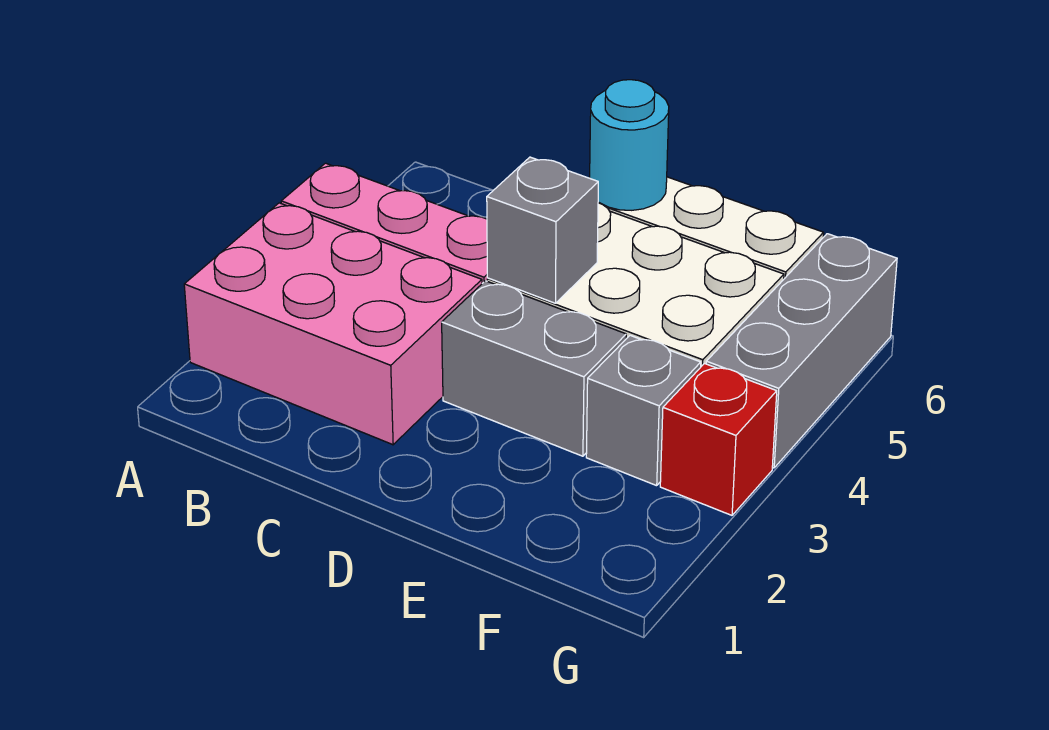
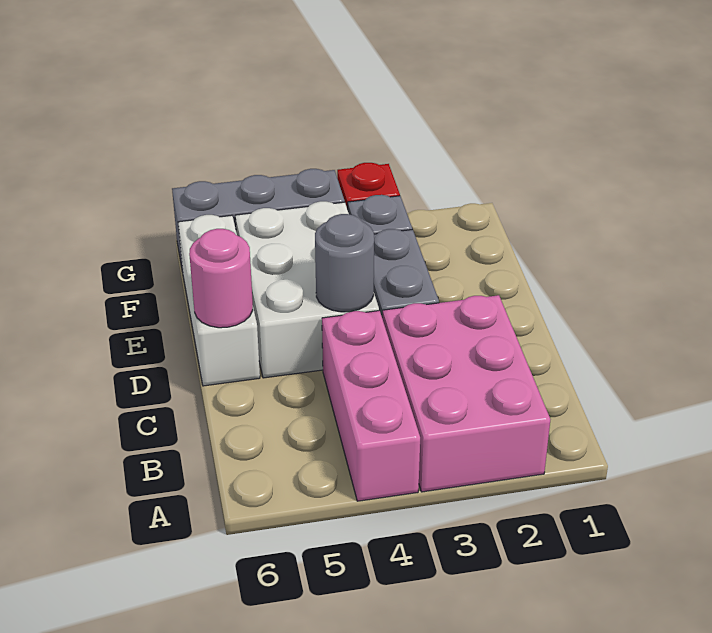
grey 1x1 brick [487,157,598,303] -> grey 1x1 round brick [315,214,374,312]
cyan 1x1 round brick [590,80,669,210] -> pink 1x1 round brick [189,229,253,328]

